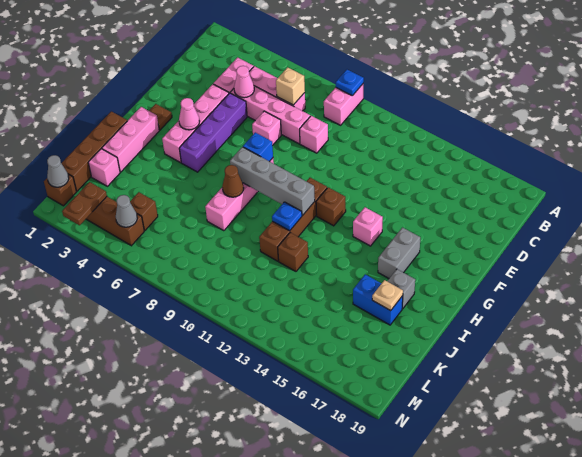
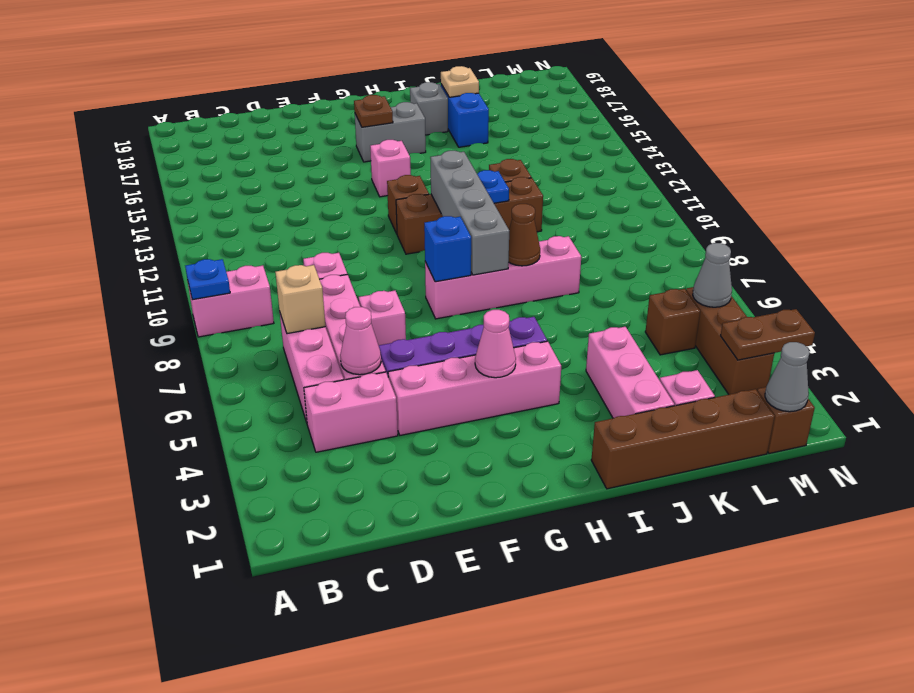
brown 1x1 plate [149,104,172,130] -> brown 1x1 plate moved to [354,95,393,127]
pink 1x3 brick [102,107,159,172] -> pink 1x3 brick turned to [586,327,674,418]

